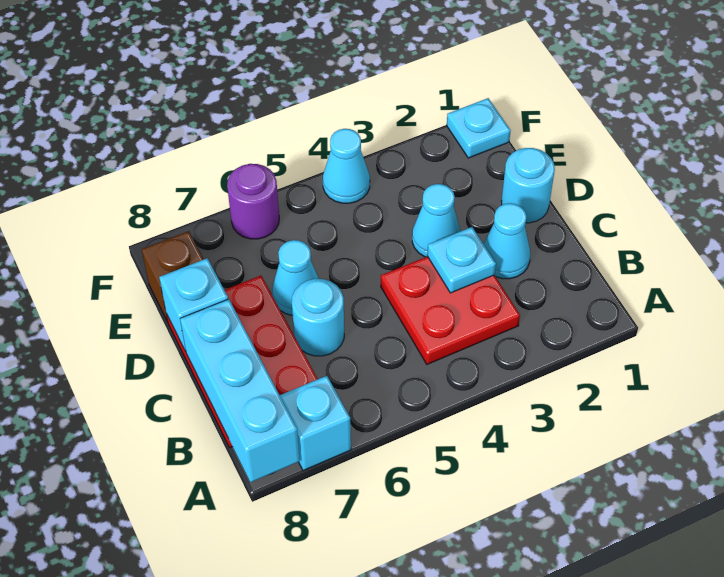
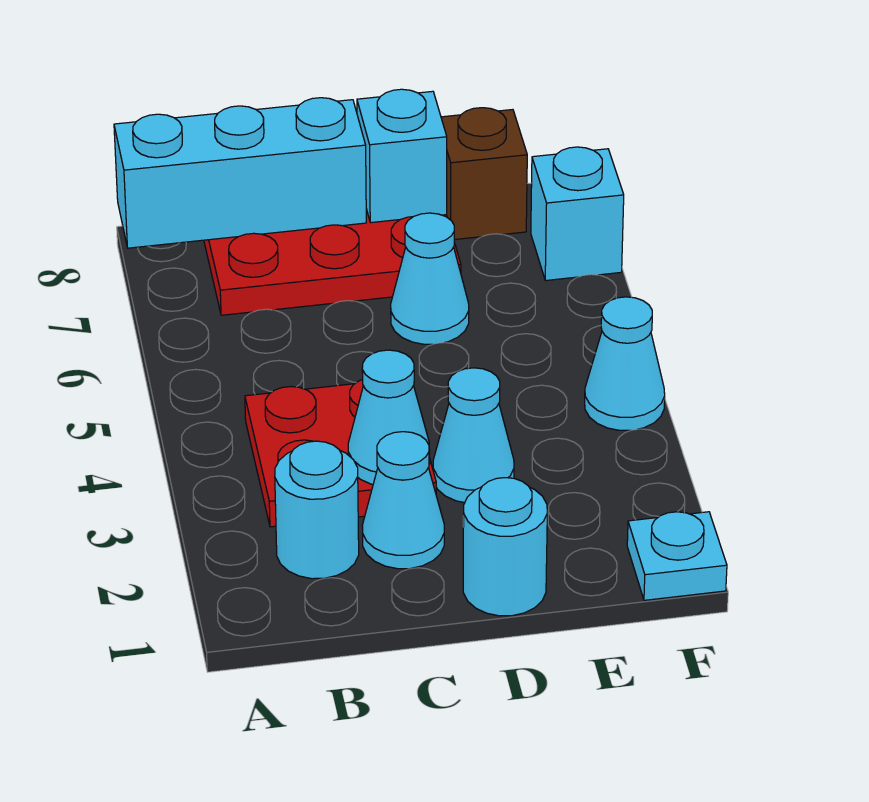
cyan 1x1 brick [280,376,351,471] -> cyan 1x1 brick moved to [531,147,624,281]
cyan 1x1 plate [427,227,496,293] -> cyan 1x1 cone [348,350,430,484]
cyan 1x1 round brick [292,279,344,356] -> cyan 1x1 round brick moved to [275,441,359,579]
purple 1x1 round brick [227,164,279,239] -> none

